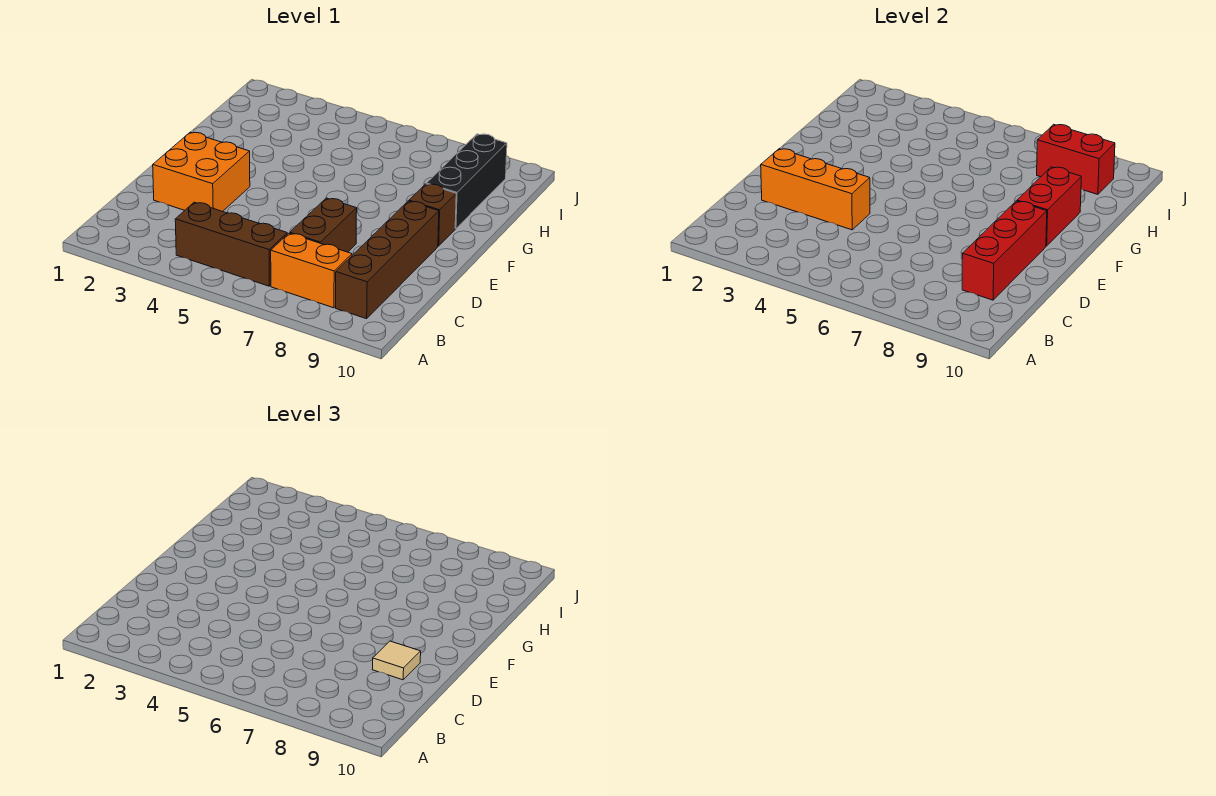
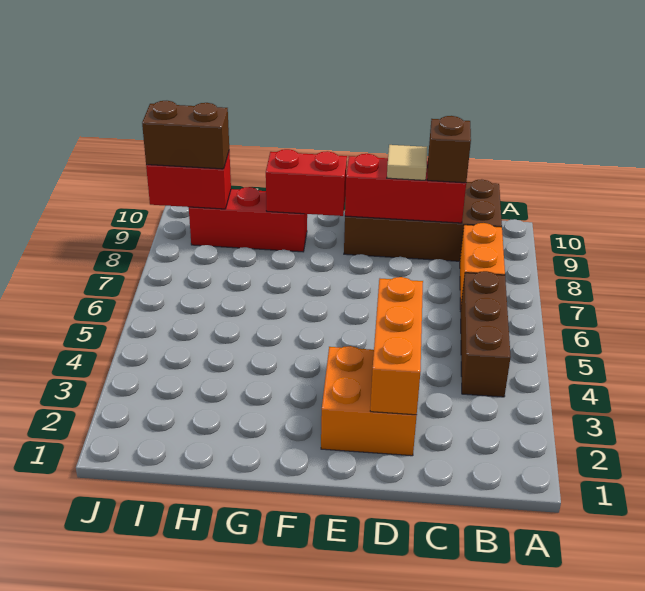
brown 1x4 brick [336,201,439,319] -> brown 2x4 brick [344,179,502,261]
brown 1x2 brick [290,198,357,252] -> brown 1x2 brick moved to [142,101,229,169]
brown 1x1 brick [409,184,456,246] -> brown 1x1 brick moved to [427,116,471,183]
black 1x3 brick [427,134,507,229] -> red 1x3 brick [189,187,307,252]
red 1x2 brick [1037,124,1115,194] -> red 1x2 brick turned to [146,151,231,209]

